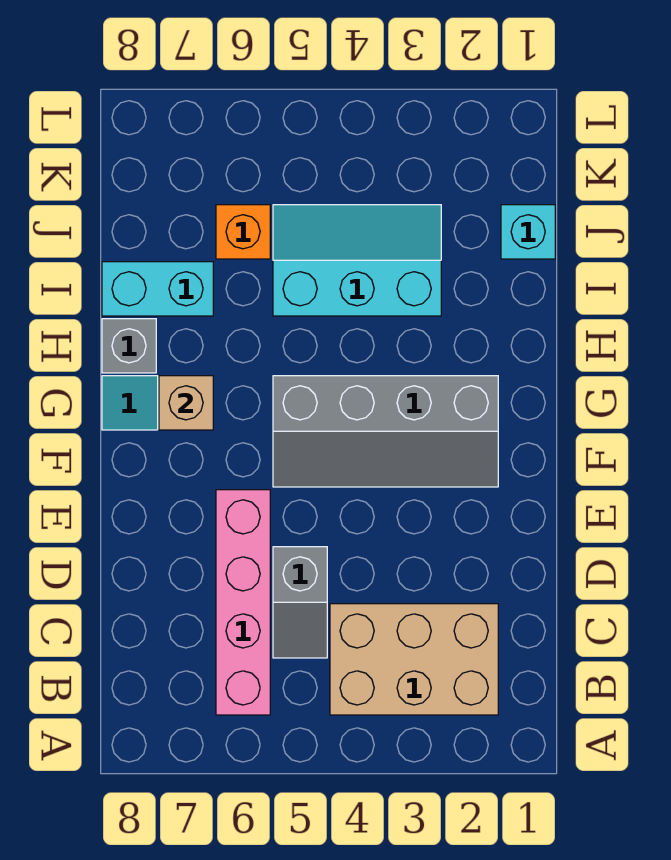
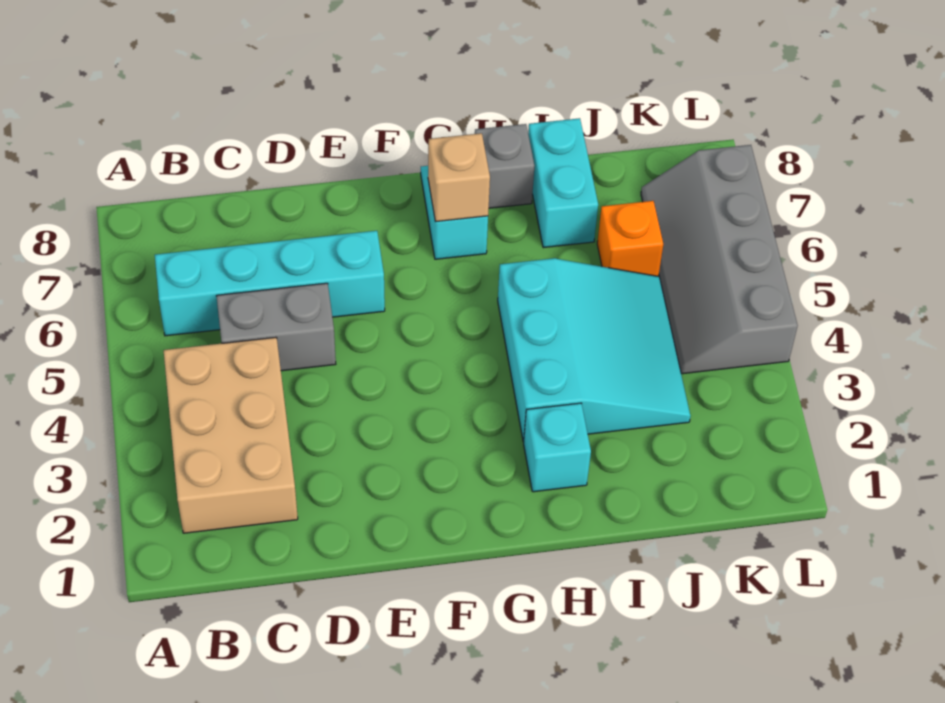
pink 1x4 brick [216,490,270,715] -> cyan 1x4 brick [155,231,385,336]
grey 1x2 slope [273,547,327,658] -> grey 1x2 brick [217,283,336,371]
grey 2x4 slope [273,376,498,487] -> grey 2x4 slope moved to [641,145,798,374]
cyan 2x3 slope [273,205,441,316] -> cyan 3x3 slope [498,258,691,442]
cyan 1x1 brick [501,205,555,259] -> cyan 1x1 brick moved to [524,403,591,492]

